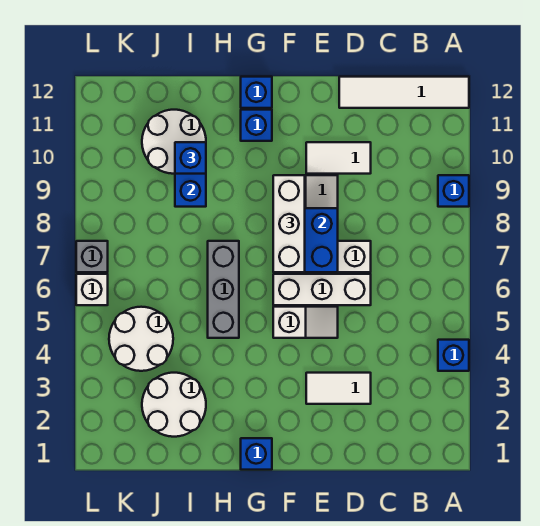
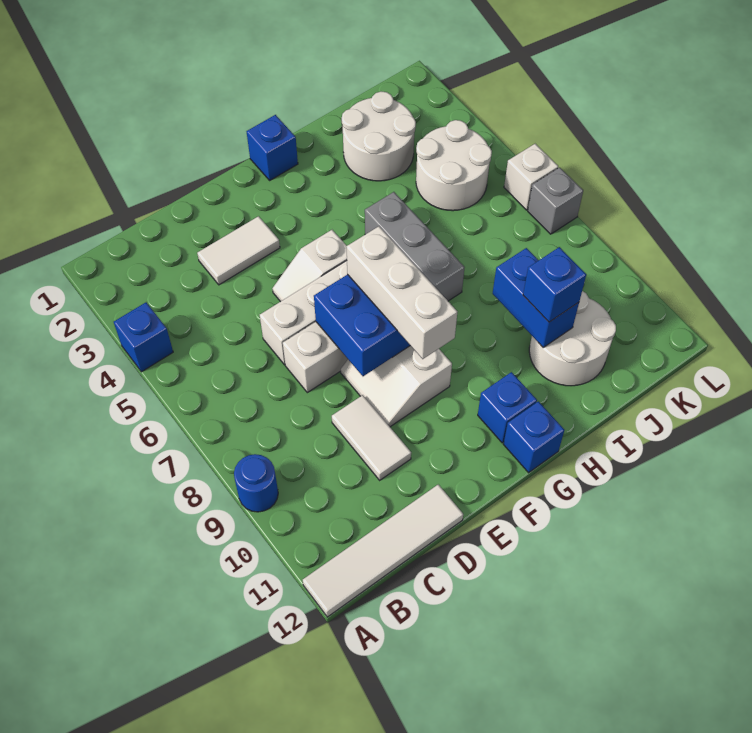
blue 1x1 brick [438,175,469,207] -> blue 1x1 round brick [234,454,278,512]
white 1x2 tile [306,142,371,174] -> white 1x2 tile turned to [332,395,411,480]

